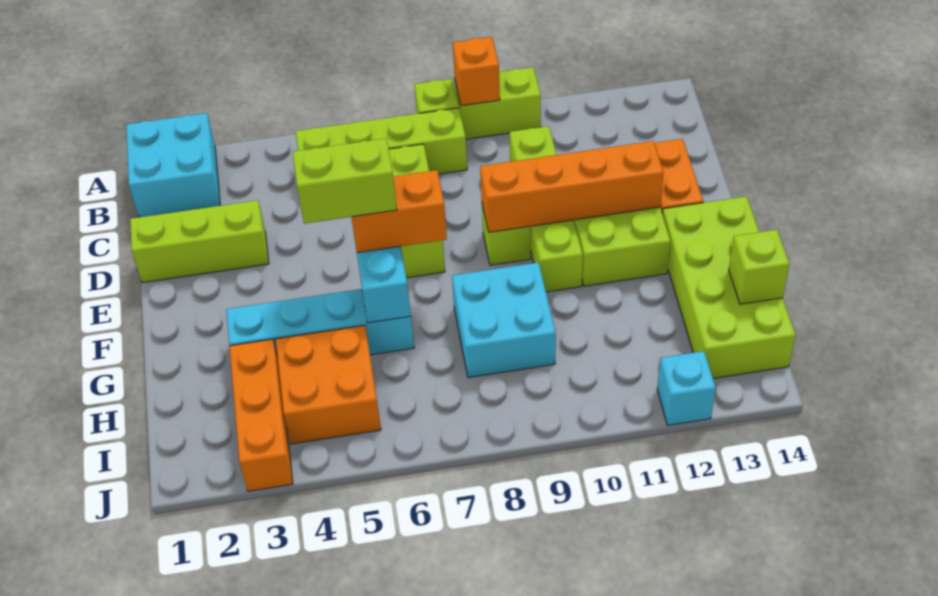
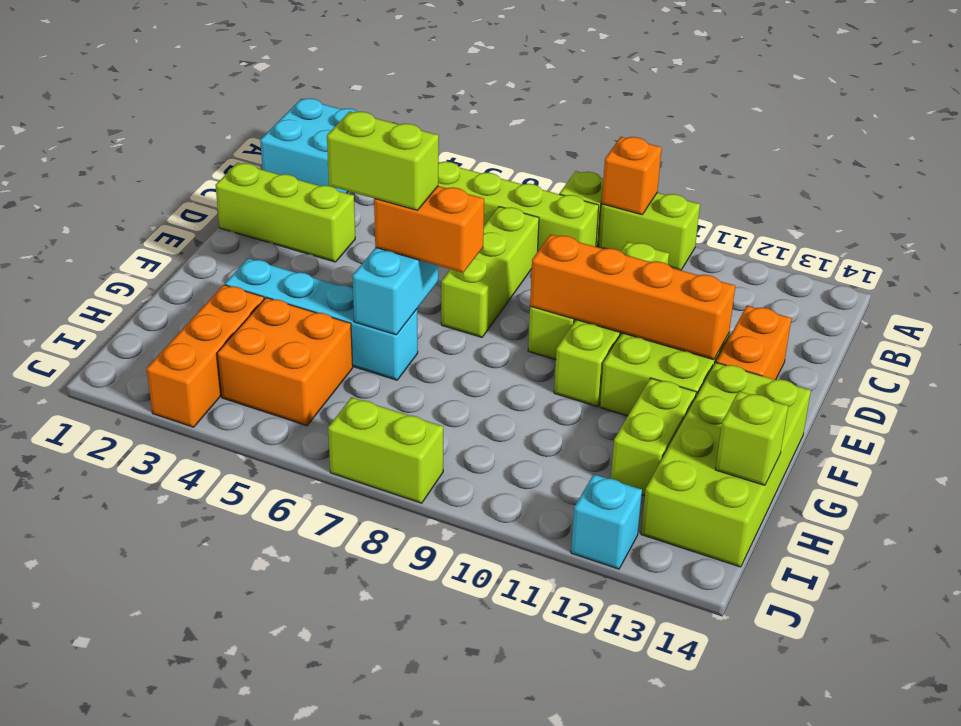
cyan 2x2 brick [452,263,556,378] -> none
none -> lime 1x2 brick [611,378,696,496]
none -> lime 1x2 brick [328,397,443,503]

